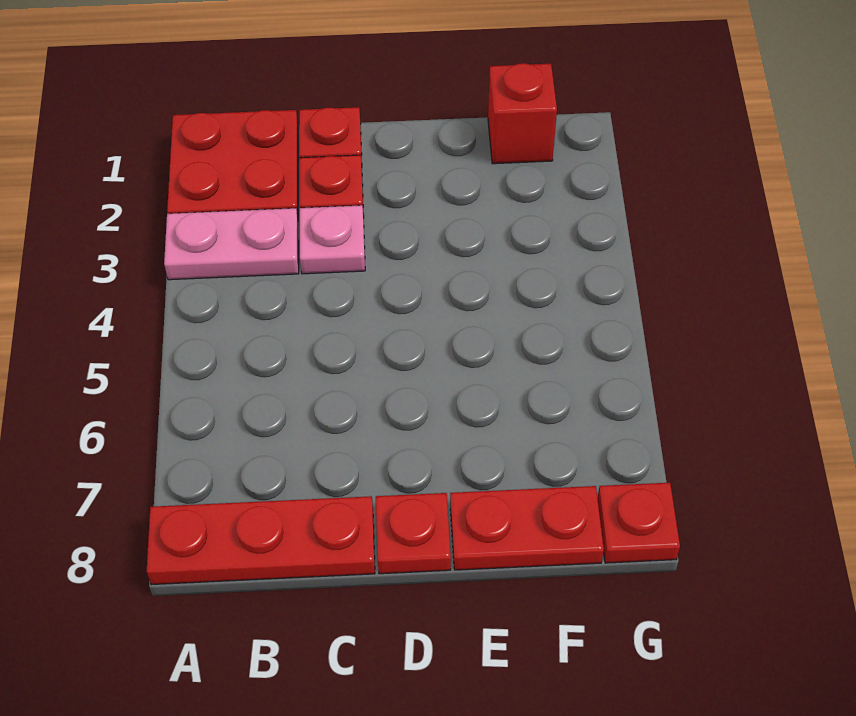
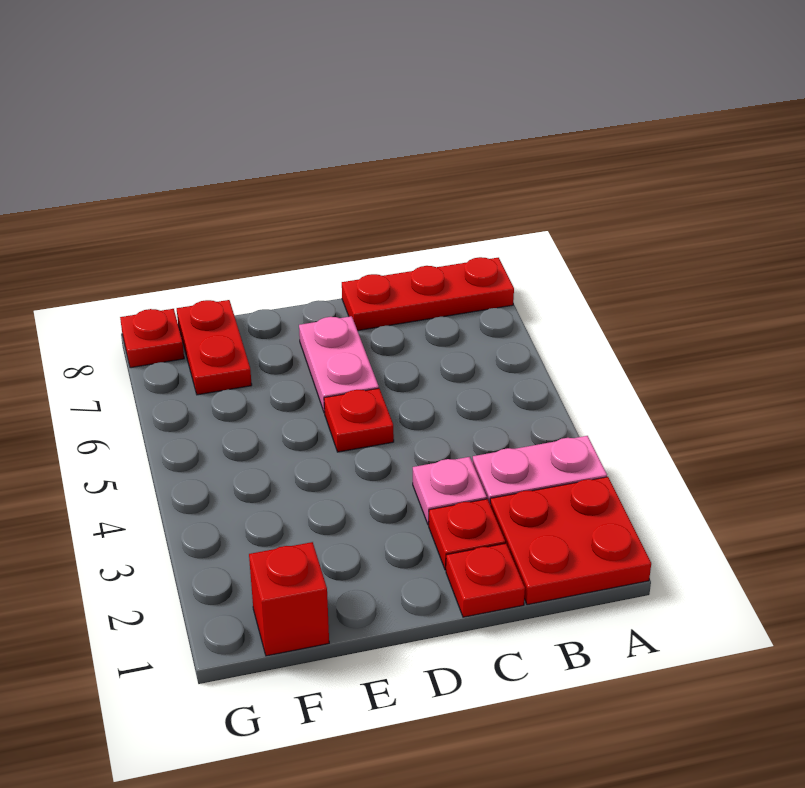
none -> pink 1x2 plate [299,316,379,413]
red 1x1 plate [376,493,451,574] -> red 1x1 plate moved to [324,388,394,452]
red 1x2 plate [450,486,604,570] -> red 1x2 plate turned to [177,300,252,395]

